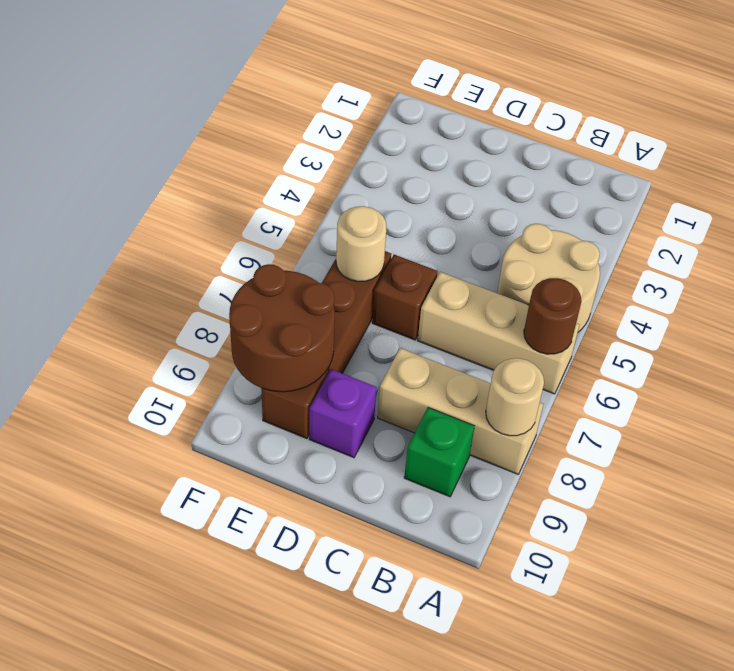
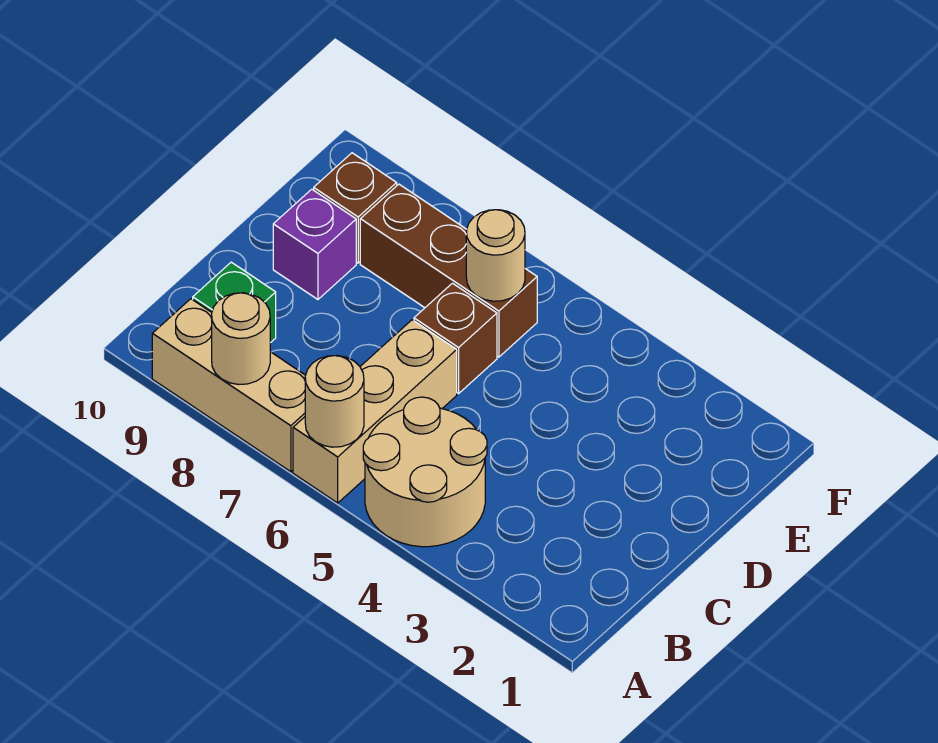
brown 1x1 round brick [524,278,582,354] -> tan 1x1 round brick [305,355,364,447]
tan 1x3 brick [378,348,543,474] -> tan 1x3 brick turned to [152,299,306,472]
brown 2x2 round brick [229,264,335,392] -> none

